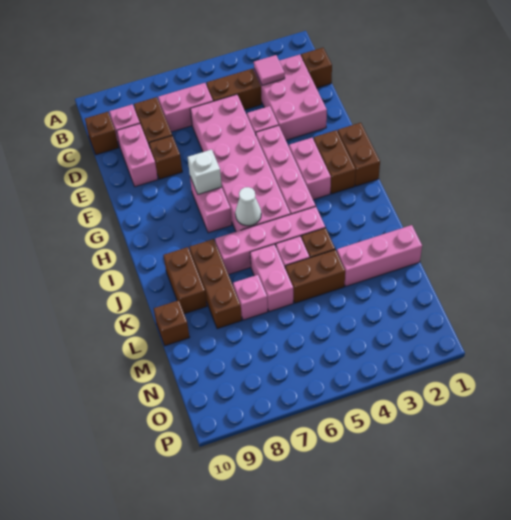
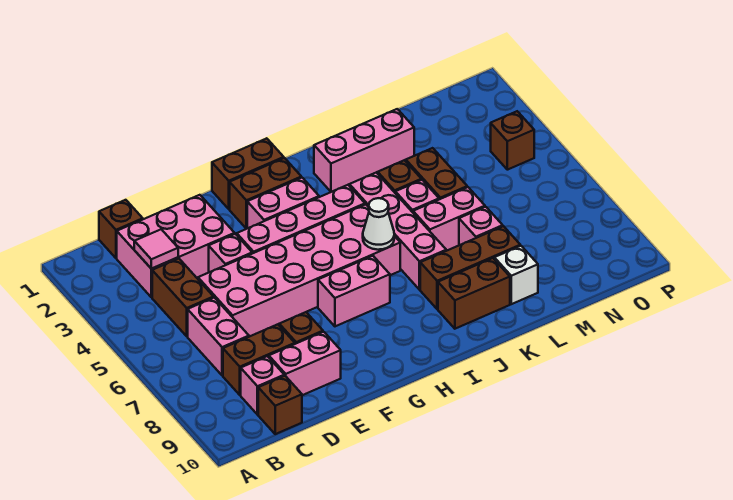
white 1x1 brick [188,149,222,194] -> white 1x1 brick moved to [494,246,538,304]
pink 1x3 brick [337,225,422,286] -> pink 1x3 brick turned to [314,109,414,192]
brown 1x1 brick [154,300,190,346] -> brown 1x1 brick moved to [491,111,534,170]

